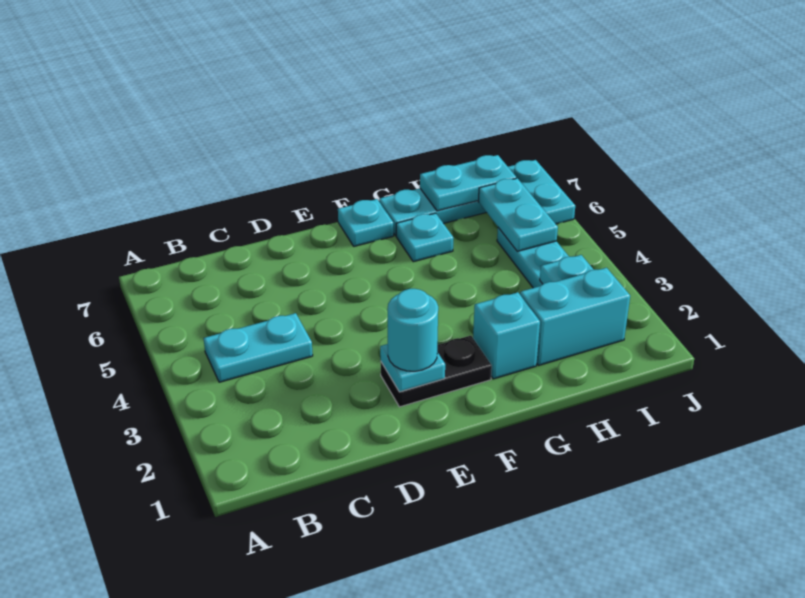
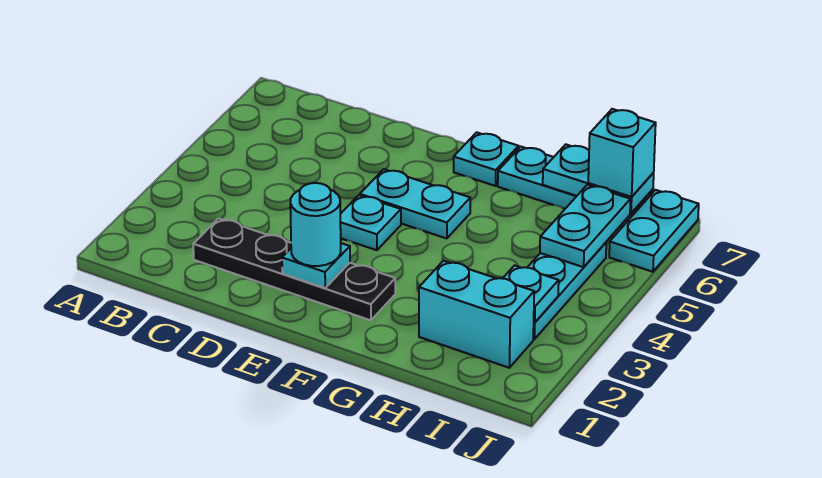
cyan 1x2 plate [204,313,313,382] -> cyan 1x2 plate moved to [360,169,470,238]
black 1x2 plate [381,336,492,407] -> black 1x4 plate [193,218,395,320]
cyan 1x1 brick [473,292,540,379] -> cyan 1x1 brick moved to [588,109,656,197]
cyan 1x1 plate [396,213,453,262] -> cyan 1x1 plate moved to [340,195,401,250]

